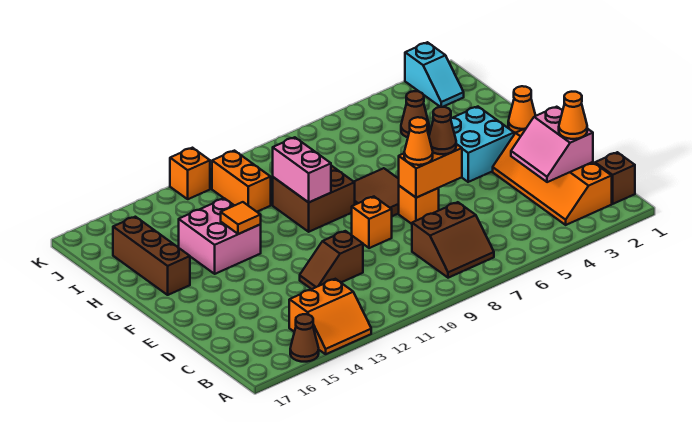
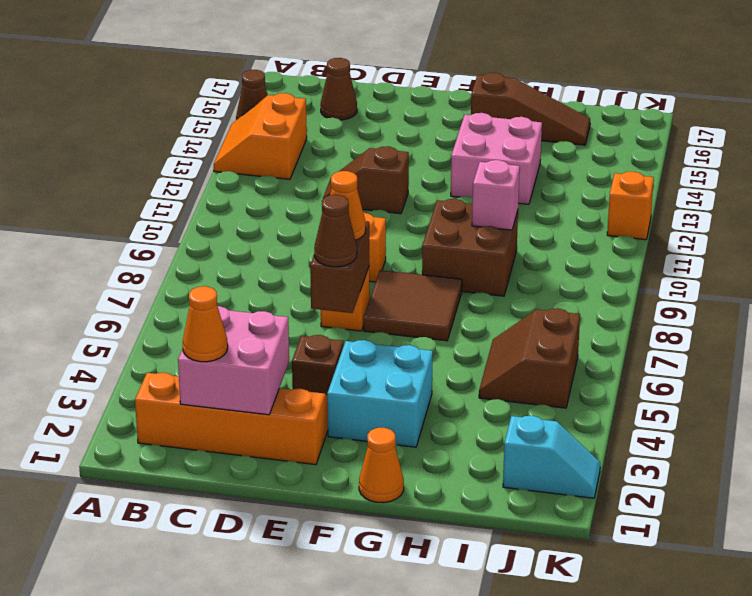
brown 1x1 brick [595,152,635,204] -> brown 1x1 brick moved to [292,335,343,395]
brown 2x2 slope [412,202,494,278] -> brown 2x2 slope moved to [479,308,580,408]
pink 2x2 slope [511,107,593,182] -> pink 2x2 brick [178,306,289,415]
brown 1x2 slope [300,231,363,289] -> brown 1x2 slope turned to [323,146,409,214]
orange 1x2 brick [399,144,462,198] -> brown 1x2 brick [310,221,369,313]
pink 1x2 brick [273,137,331,202] -> pink 1x1 brick [472,160,520,230]
orange 1x1 tile [221,202,261,234] -> none
brown 1x3 brick [113,217,190,295] -> brown 1x3 slope [471,73,590,145]
brown 1x1 cone [401,91,429,137] -> brown 1x1 cone moved to [321,58,357,120]
orange 1x2 brick [212,151,271,212] -> none
cyan 1x2 slope [405,42,464,107] -> cyan 1x2 slope turned to [503,416,600,498]

